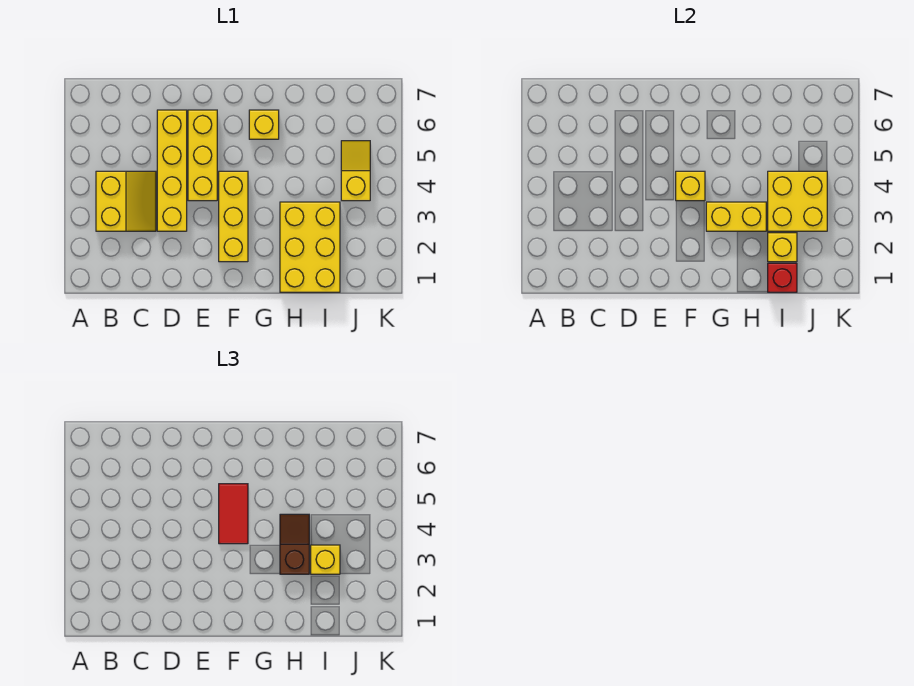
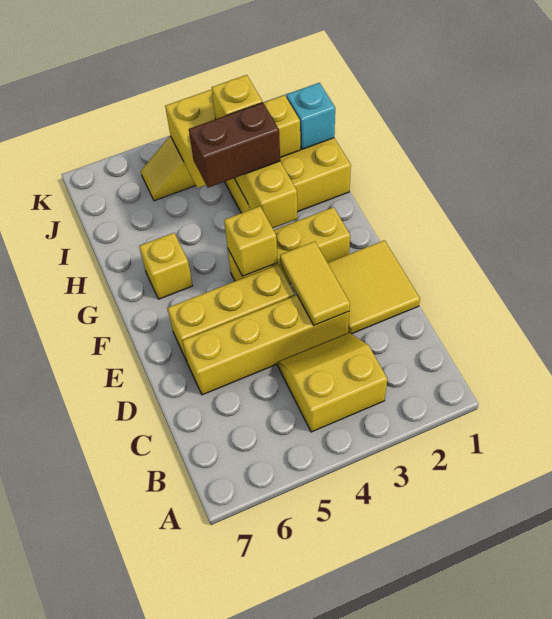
none -> yellow 2x2 tile [328,240,420,334]
none -> yellow 1x2 tile [280,241,350,325]
red 1x2 tile [219,484,248,544] -> none
brown 1x2 slope [280,514,309,574] -> brown 1x2 brick [189,102,280,188]
red 1x1 brick [768,263,797,292] -> cyan 1x1 brick [286,83,335,149]

